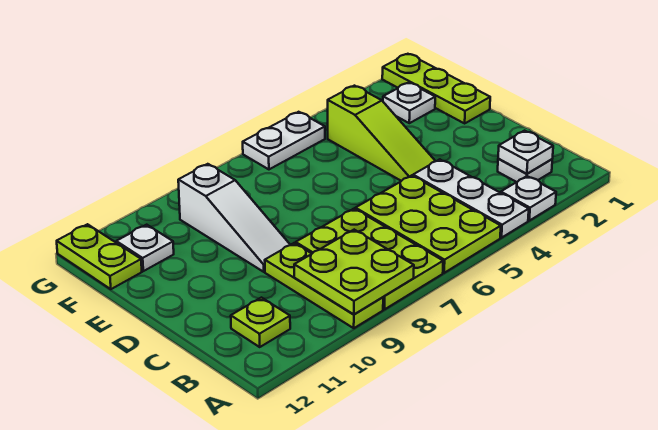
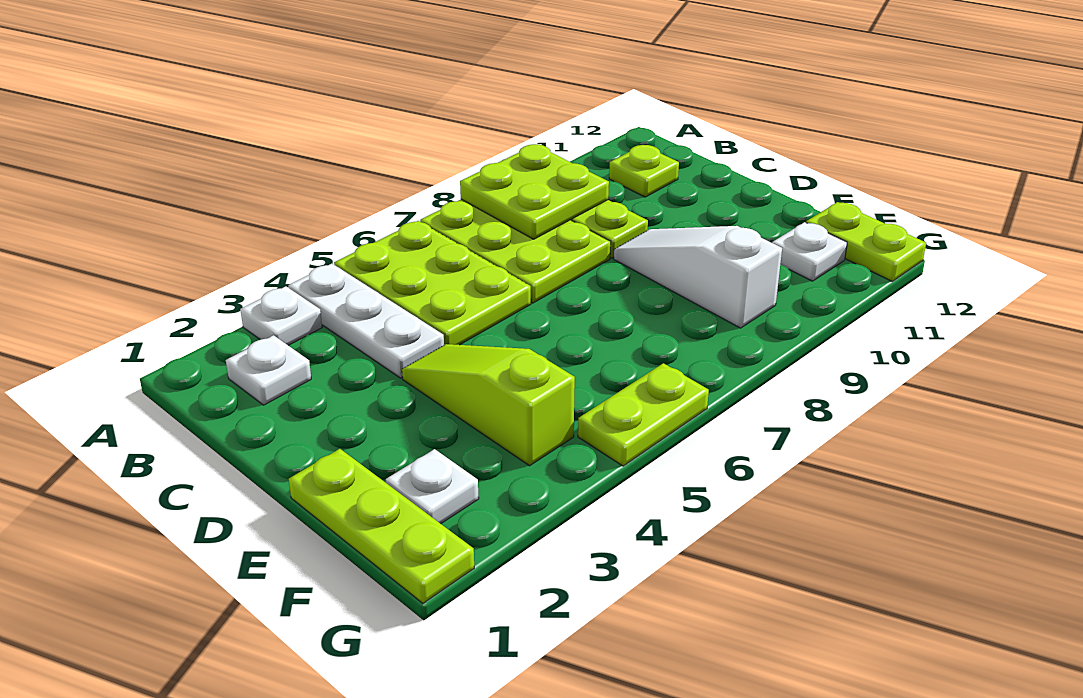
white 1x1 plate [498,131,553,174] -> none
white 1x2 plate [243,112,325,169] -> lime 1x2 plate [578,363,709,466]

